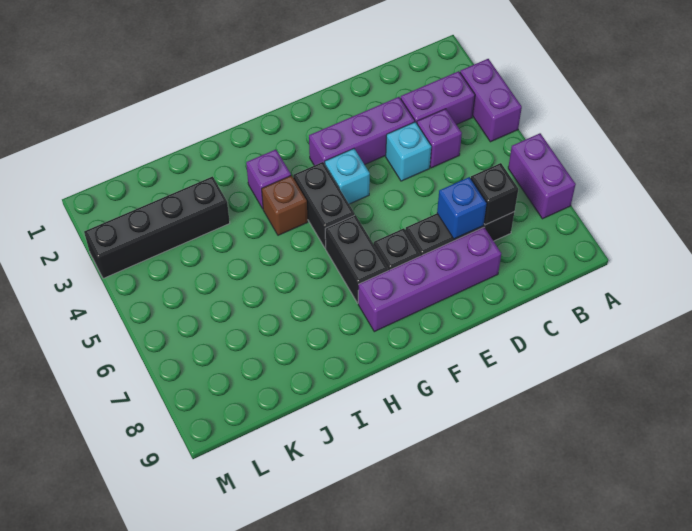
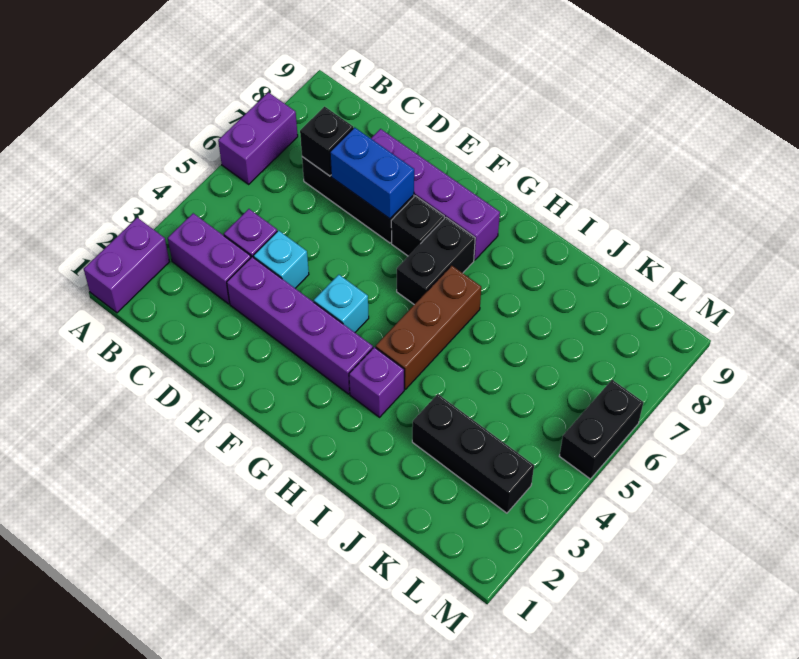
purple 1x2 brick [460,59,522,142] -> purple 1x2 brick moved to [84,218,169,313]
purple 1x3 brick [309,97,415,165] -> purple 1x4 brick [227,257,373,394]
blue 1x1 brick [437,177,487,239] -> blue 1x2 brick [330,127,414,219]
black 1x2 brick [293,162,355,248] -> black 1x2 brick moved to [560,380,643,479]
brown 1x1 brick [262,176,308,235] -> brown 1x3 brick [376,266,481,389]
black 1x4 brick [84,176,230,279] -> black 1x3 brick [412,394,534,513]

